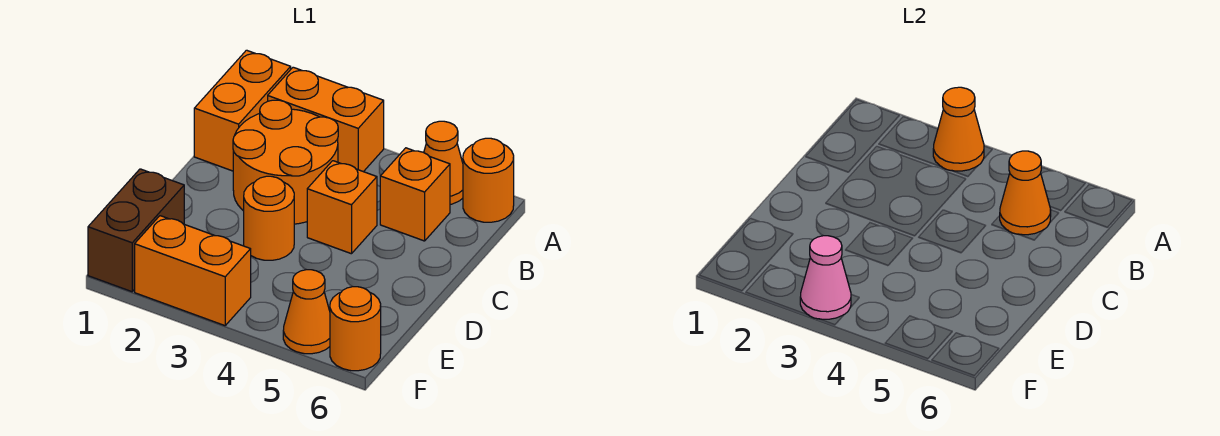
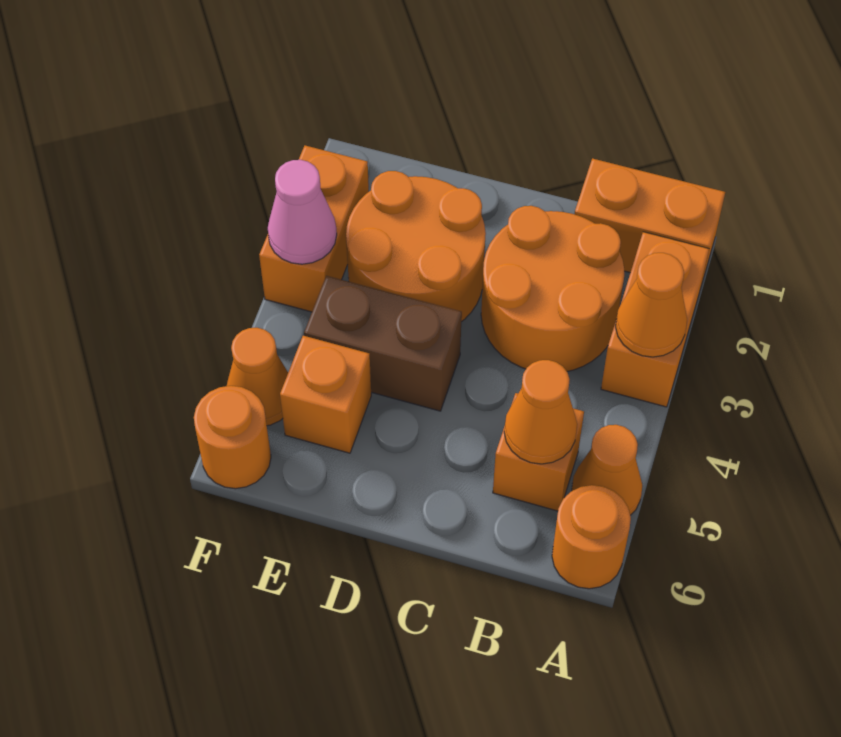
orange 1x1 brick [307,161,377,254] -> orange 1x1 brick moved to [280,336,371,453]
orange 1x1 round brick [244,176,294,260] -> orange 2x2 round brick [346,171,486,322]
brown 1x2 brick [88,169,184,292] -> brown 1x2 brick moved to [304,276,462,411]

